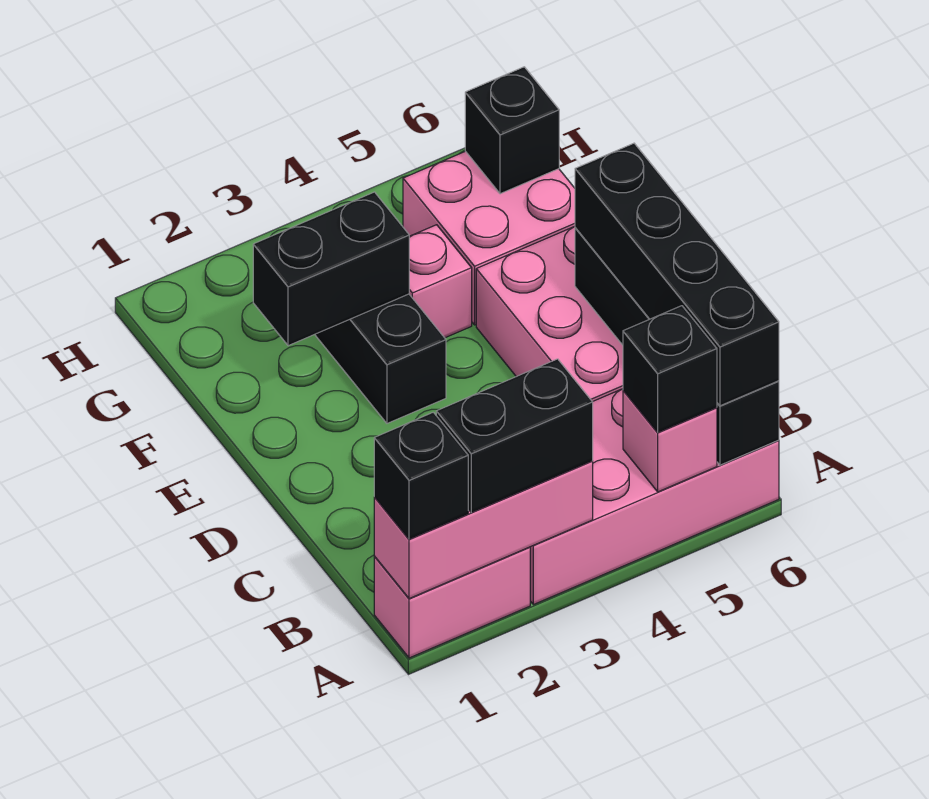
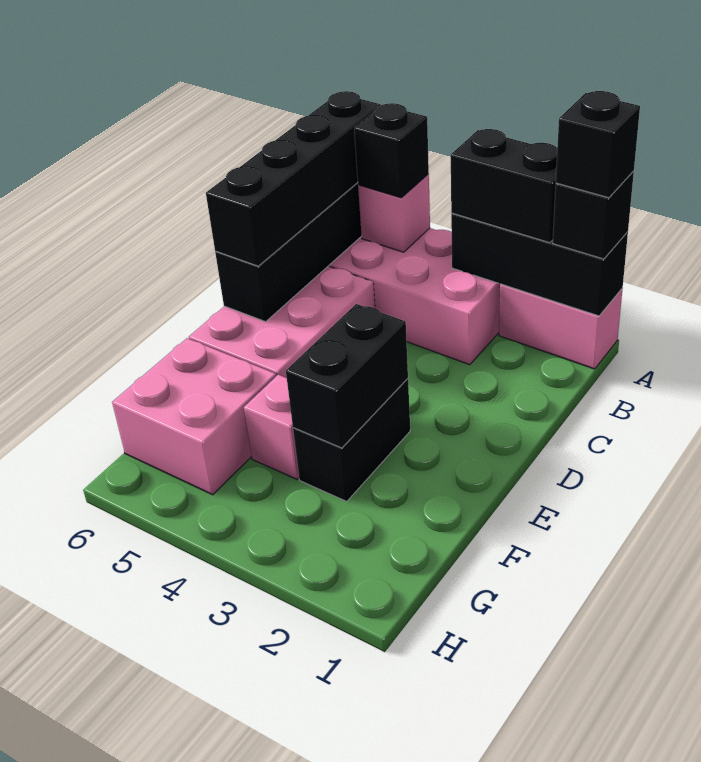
pink 1x3 brick [374,461,593,599] -> black 1x3 brick [451,213,628,316]
black 1x2 brick [253,192,409,346] -> black 1x2 brick turned to [286,304,408,448]
black 1x1 brick [465,67,559,194] -> black 1x1 brick moved to [556,91,640,198]

